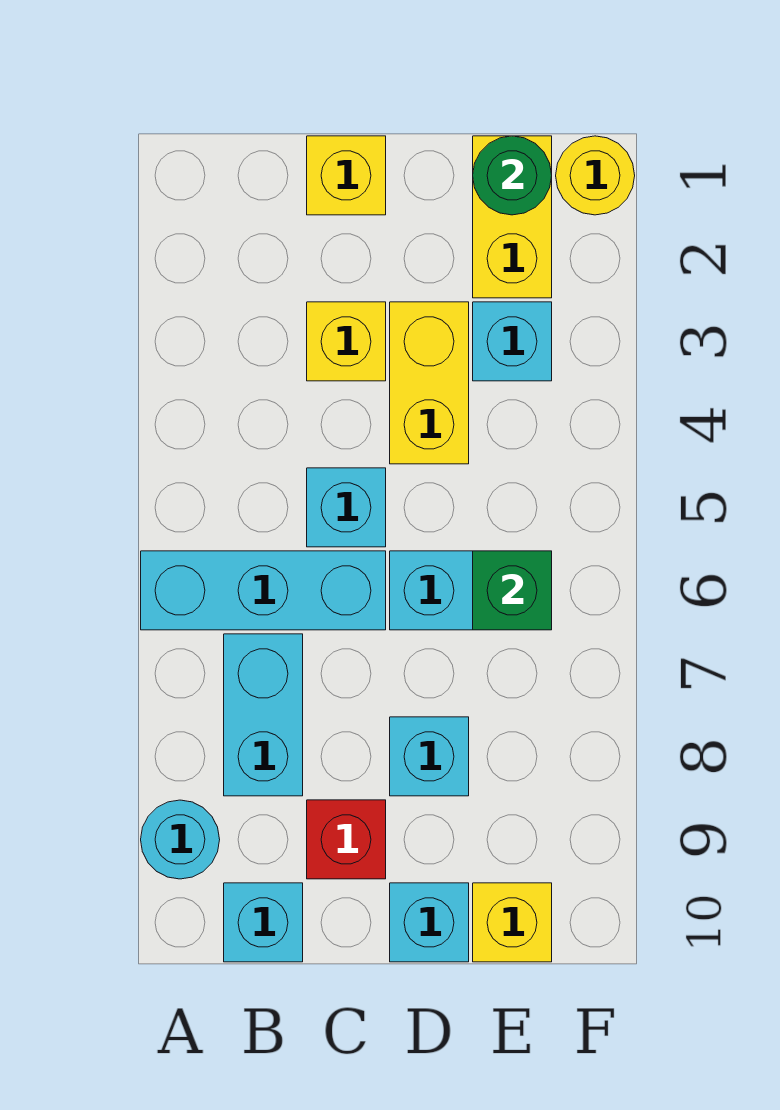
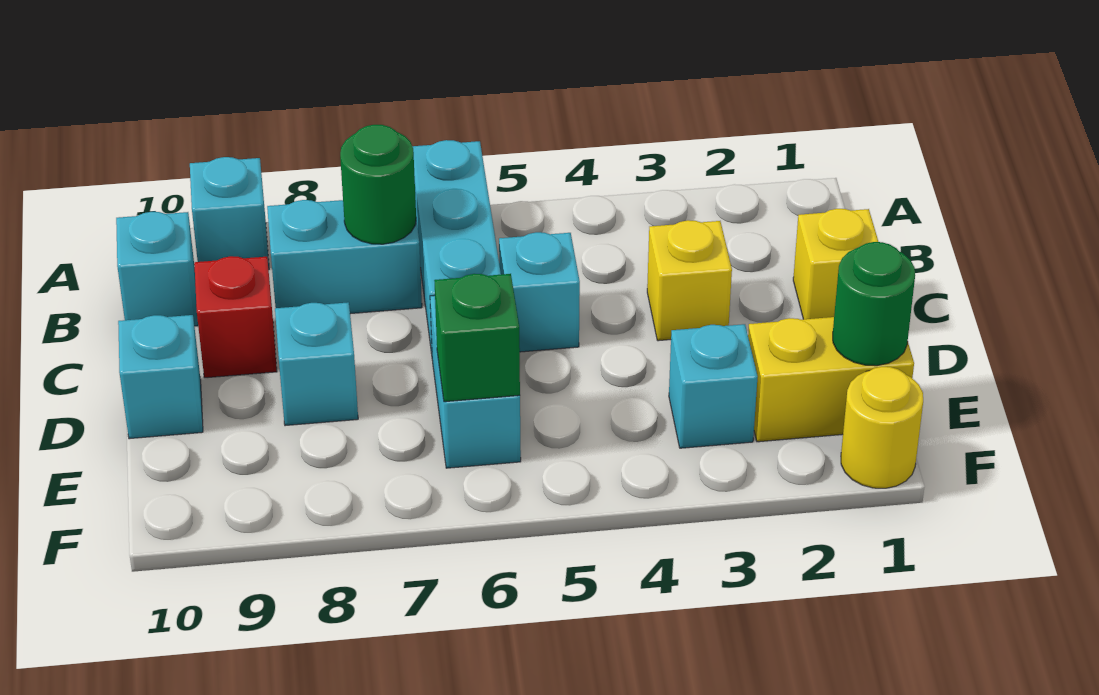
cyan 1x1 round brick [141,800,220,879] -> cyan 1x1 brick [190,157,269,270]
none -> green 1x1 round brick [340,125,416,244]
yellow 1x2 brick [390,302,469,464] -> none
yellow 1x1 brick [473,883,552,962] -> none

